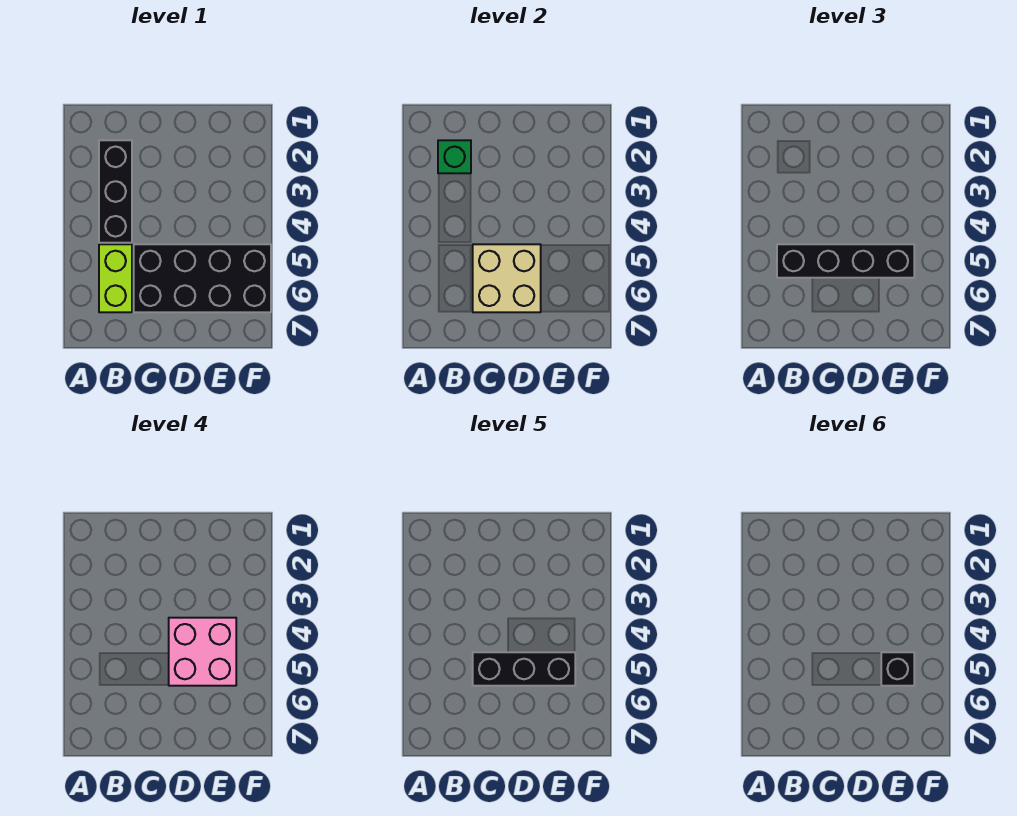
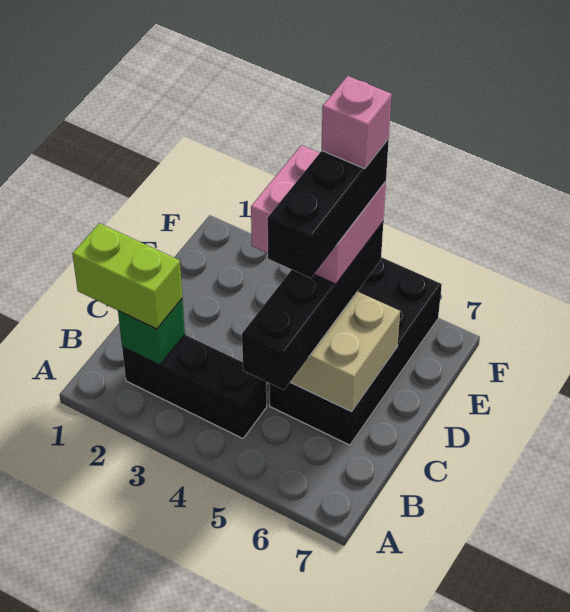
lime 1x2 brick [99,244,132,312] -> lime 1x2 brick moved to [72,223,182,329]
black 1x1 brick [881,652,914,686] -> pink 1x1 brick [322,76,392,169]

